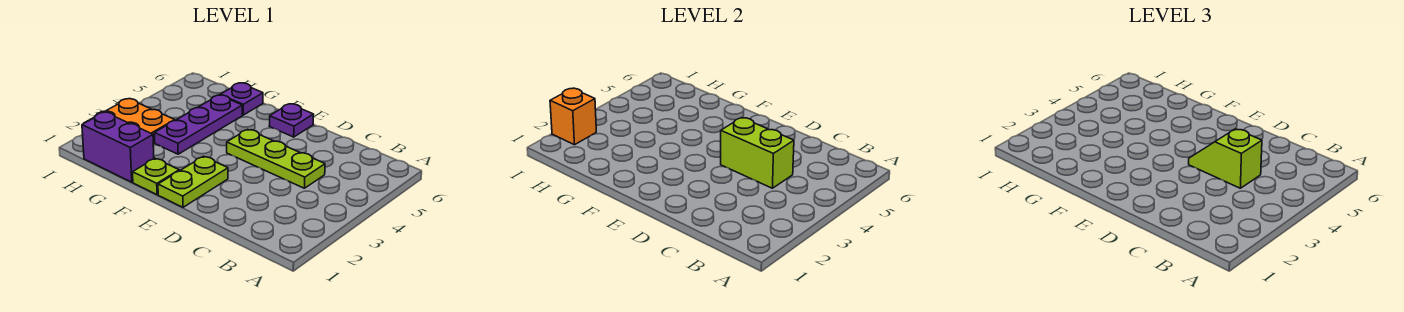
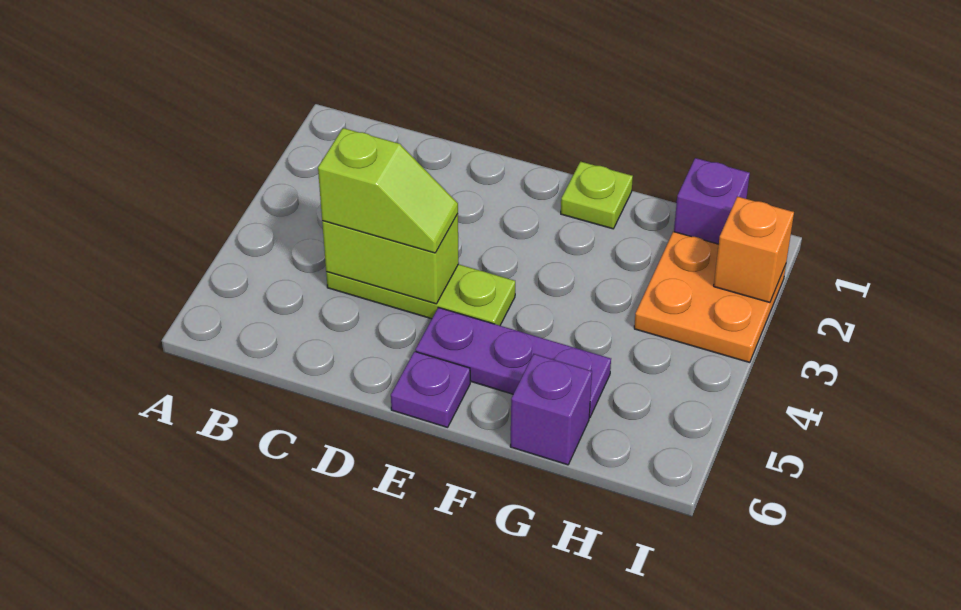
lime 1x2 plate [158,156,228,207] -> none
purple 1x2 brick [82,112,154,182] -> purple 1x1 brick [674,158,750,244]
purple 1x3 plate [154,95,242,154] -> purple 1x3 plate turned to [415,307,611,418]
purple 1x1 plate [220,83,263,115] -> purple 1x1 brick [510,354,592,465]

